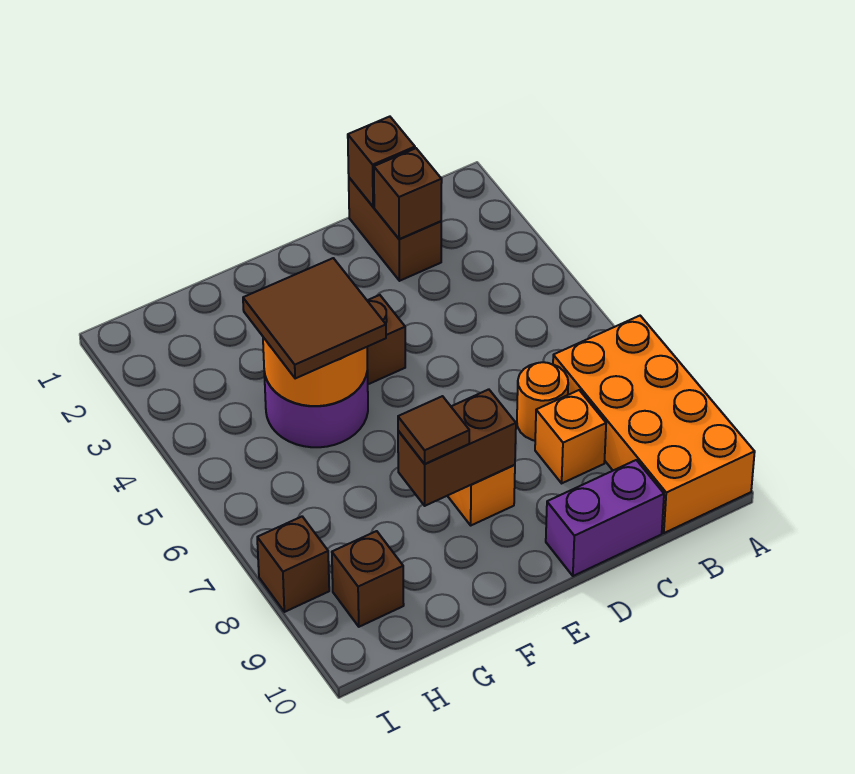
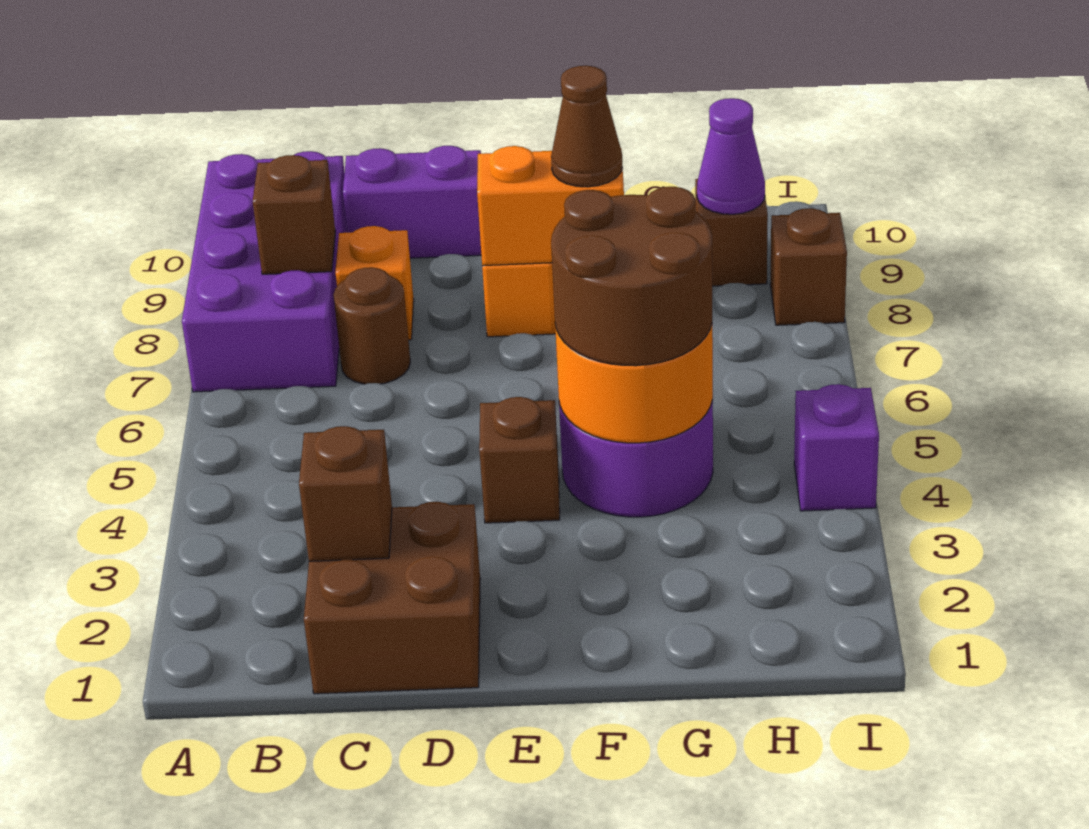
orange 2x4 brick [553,316,755,533] -> purple 2x4 brick [182,151,347,392]
brown 1x2 brick [349,178,441,281] -> brown 2x2 brick [304,502,480,694]
brown 1x1 brick [348,117,415,207] -> brown 1x1 brick moved to [253,155,335,274]
orange 1x1 round brick [517,362,568,441] -> brown 1x1 round brick [333,267,410,384]
brown 1x2 brick [398,389,516,506] -> orange 1x2 brick [477,146,624,266]
brown 2x2 tile [243,258,386,379] -> brown 2x2 round brick [551,187,712,366]
brown 1x1 tile [398,396,469,464] -> brown 1x1 cone [551,66,622,187]
none -> purple 1x1 cone [697,98,765,214]
none -> purple 1x1 brick [794,384,879,511]

